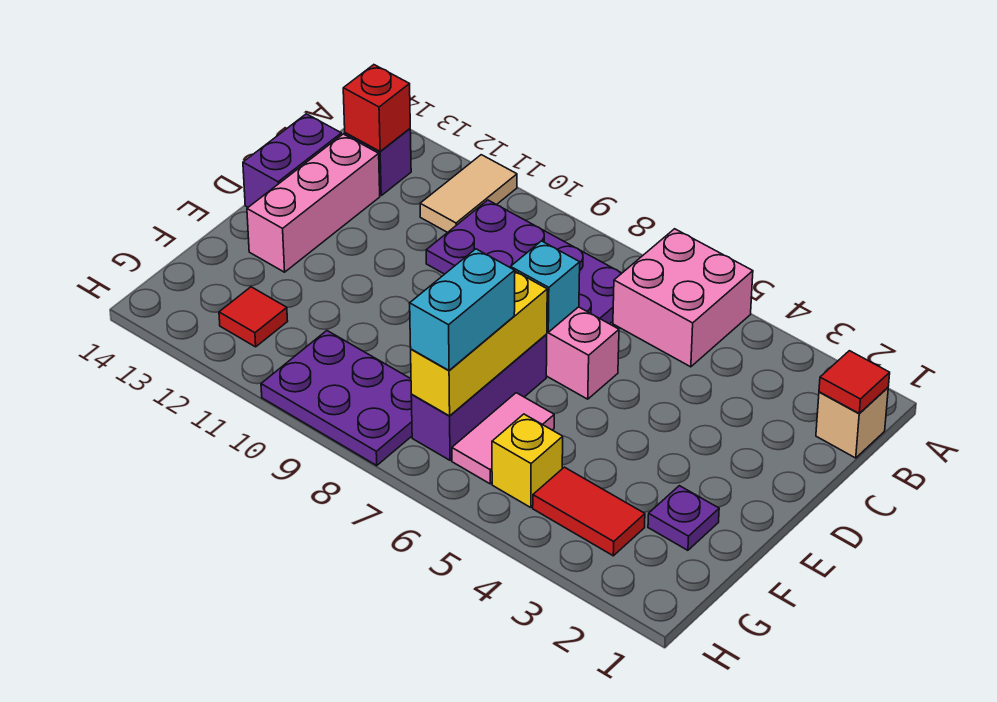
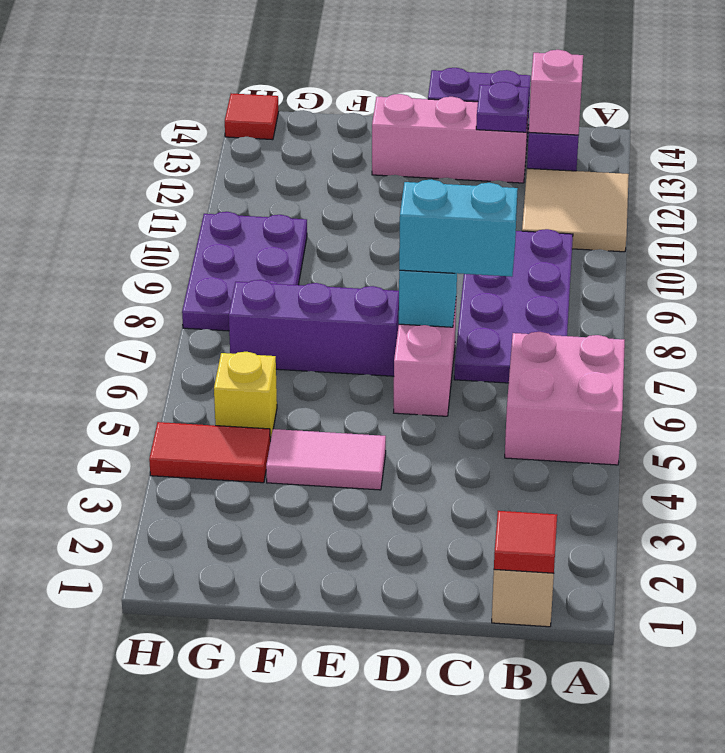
tan 1x2 tile [420,155,517,232] -> tan 2x2 tile [522,168,629,252]
red 1x1 brick [343,65,410,151] -> pink 1x1 brick [529,50,583,135]
yellow 1x3 brick [411,271,547,416] -> none
purple 1x1 plate [648,486,719,550] -> purple 1x1 plate moved to [476,82,529,132]
pink 1x2 tile [452,393,554,484] -> pink 1x2 tile moved to [266,429,386,490]
cyan 1x2 brick [410,249,515,371] -> cyan 1x2 brick moved to [399,179,518,277]
red 1x2 tile [533,467,645,556] -> red 1x2 tile turned to [149,422,270,483]
red 1x1 tile [219,287,288,347] -> red 1x1 tile moved to [225,94,279,140]

